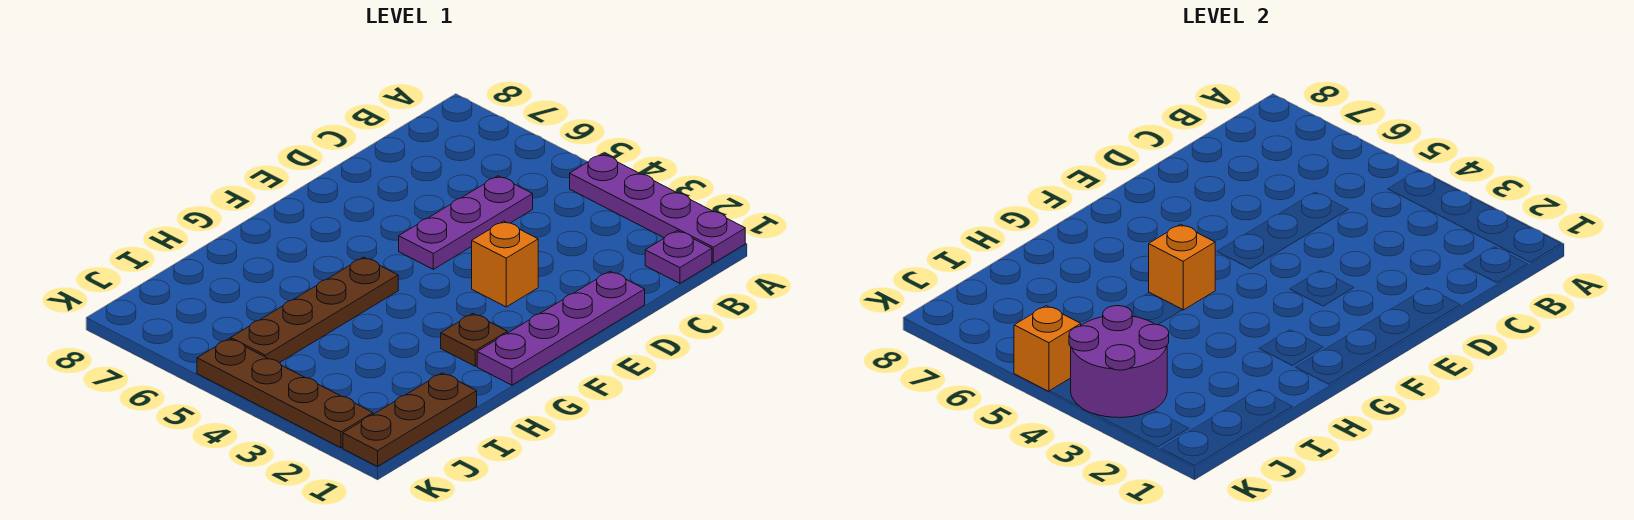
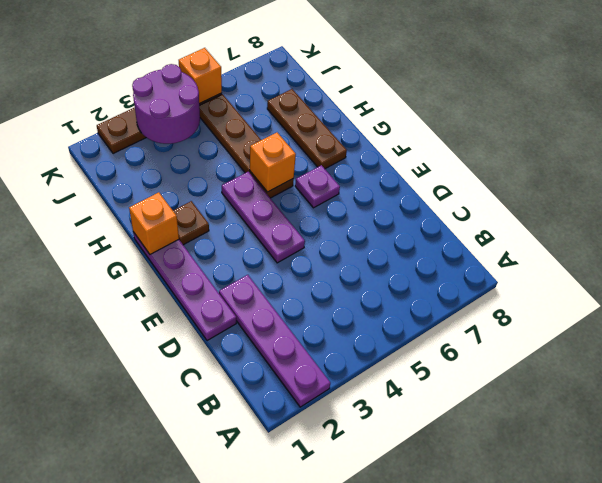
purple 1x4 plate [570,154,745,263] -> purple 1x4 plate turned to [219,275,330,407]
purple 1x1 plate [645,231,712,283] -> purple 1x1 plate moved to [295,165,340,208]
purple 1x3 plate [399,176,533,269] -> purple 1x3 plate moved to [222,172,305,263]
orange 1x1 brick [472,221,538,307] -> orange 1x1 brick moved to [129,192,179,254]
brown 1x3 plate [343,373,477,466] -> brown 1x3 plate moved to [267,89,347,169]

